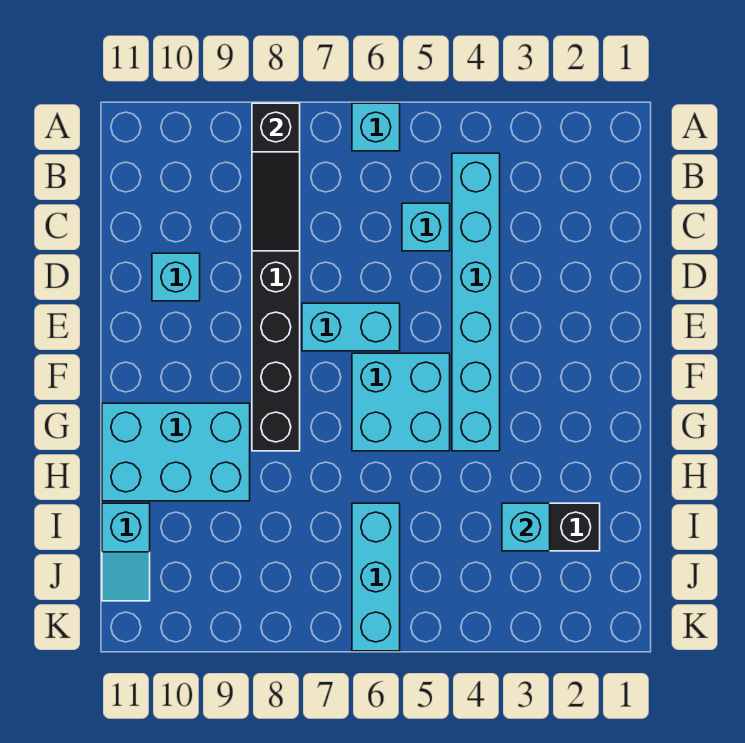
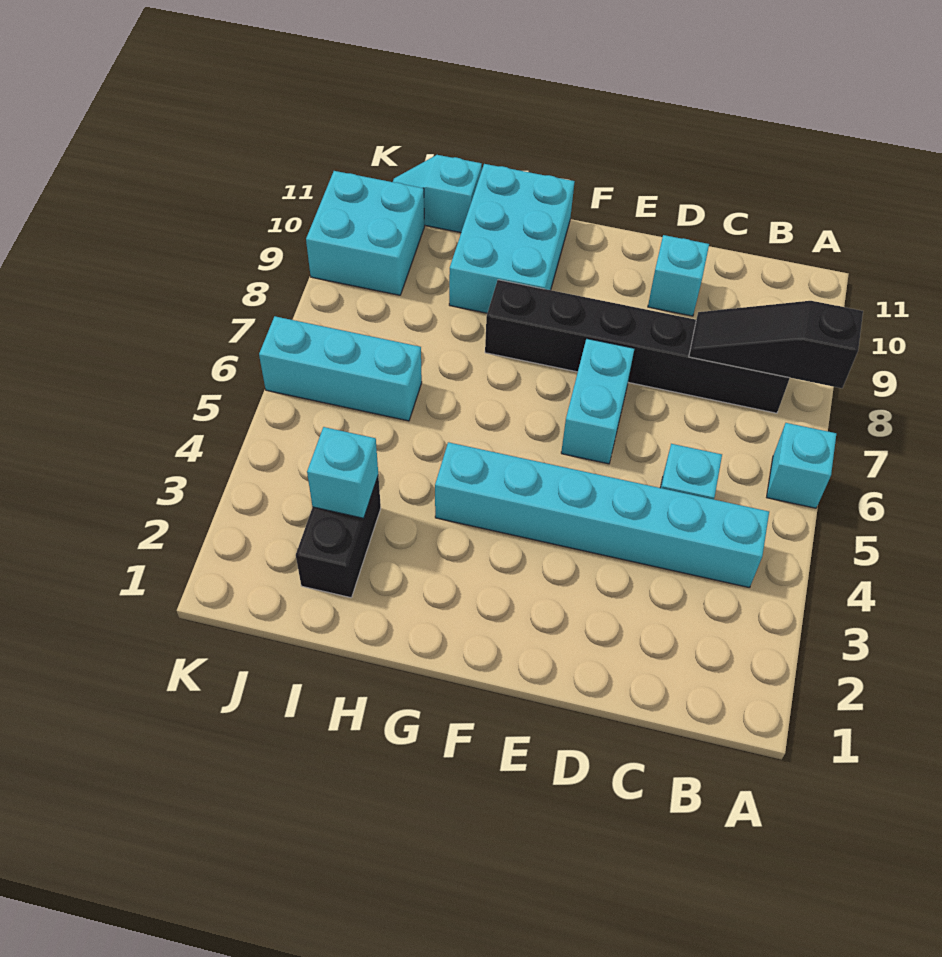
cyan 2x2 brick [352,353,450,451] -> cyan 2x2 brick moved to [306,171,424,295]

